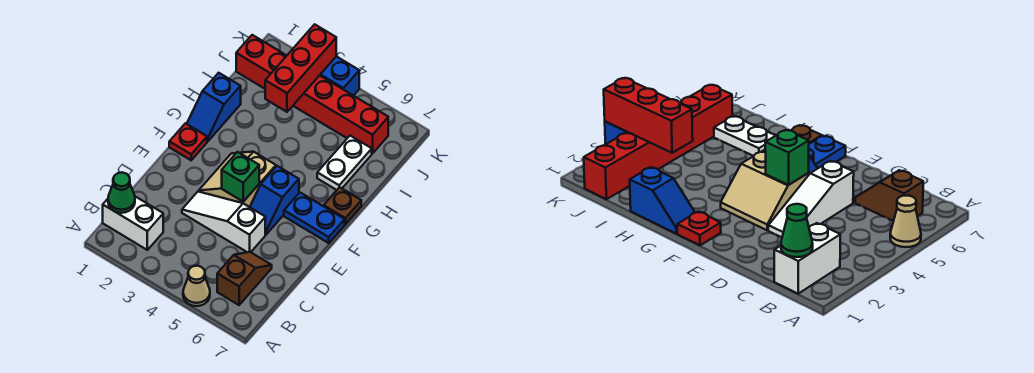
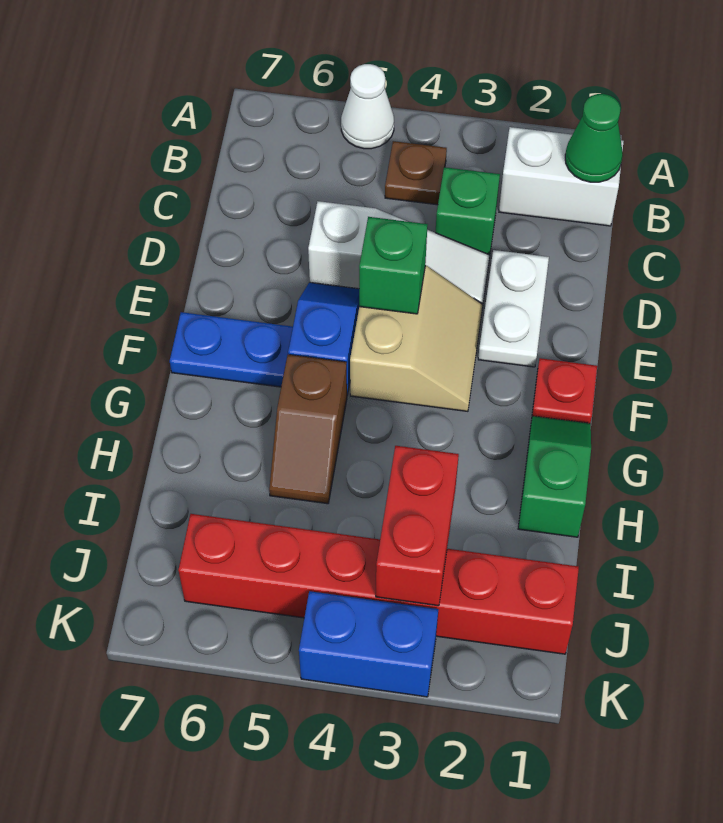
tan 1x1 cone [183,266,210,306] -> white 1x1 cone [341,64,394,149]
brown 1x2 slope [217,252,272,305] -> brown 1x2 slope moved to [269,355,347,504]
none -> green 1x1 brick [435,167,500,255]
blue 1x2 slope [187,73,241,141] -> green 1x2 slope [518,416,591,537]
brown 1x1 plate [324,187,361,224] -> brown 1x1 plate moved to [385,141,447,205]
white 1x2 plate [317,136,372,190] -> white 1x2 plate moved to [478,250,549,367]
red 1x3 brick [265,24,336,112] -> red 1x2 brick [376,446,459,606]

